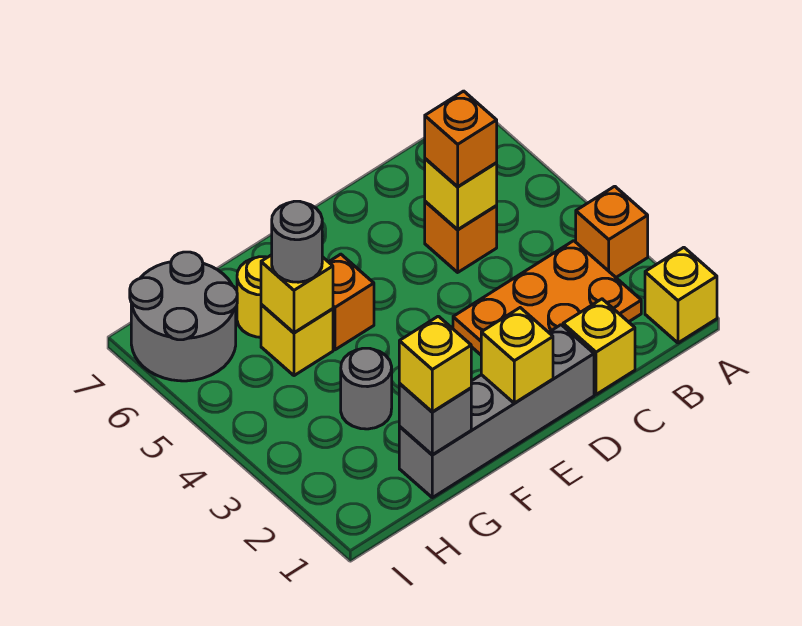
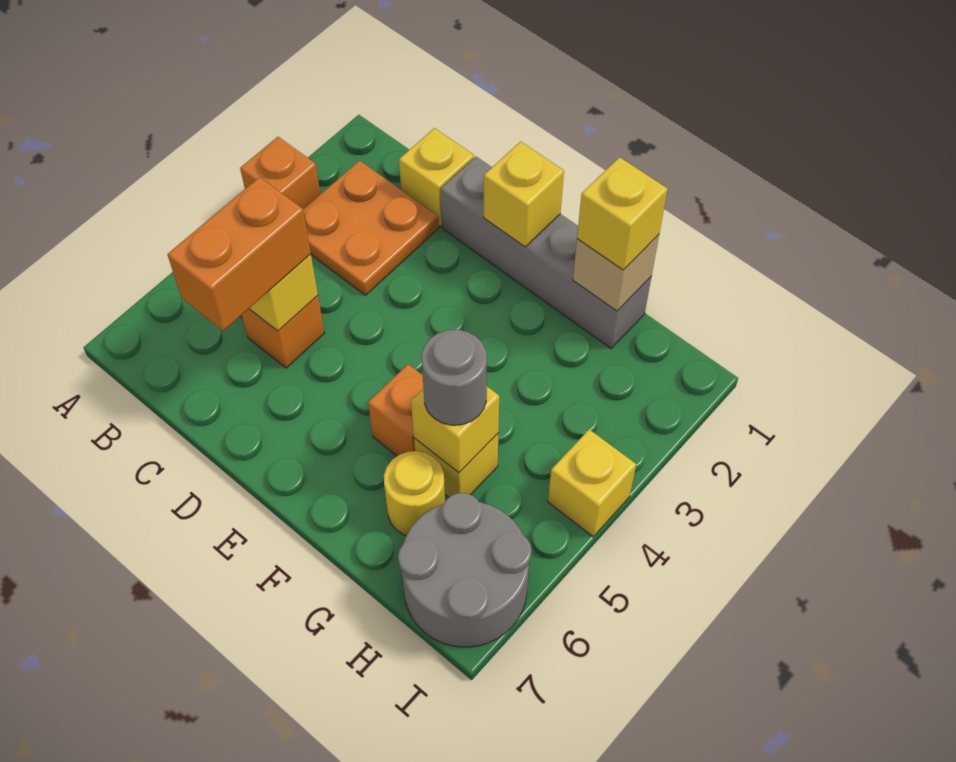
yellow 1x1 brick [645,247,717,343] -> yellow 1x1 brick moved to [548,429,636,537]
orange 2x3 plate [453,241,641,355] -> orange 2x2 plate [303,161,438,295]
orange 1x1 brick [425,91,497,187] -> orange 1x2 brick [167,177,311,331]
grey 1x1 brick [399,383,471,455] -> tan 1x1 brick [573,235,659,311]
grey 1x1 round brick [341,348,392,429] -> none

